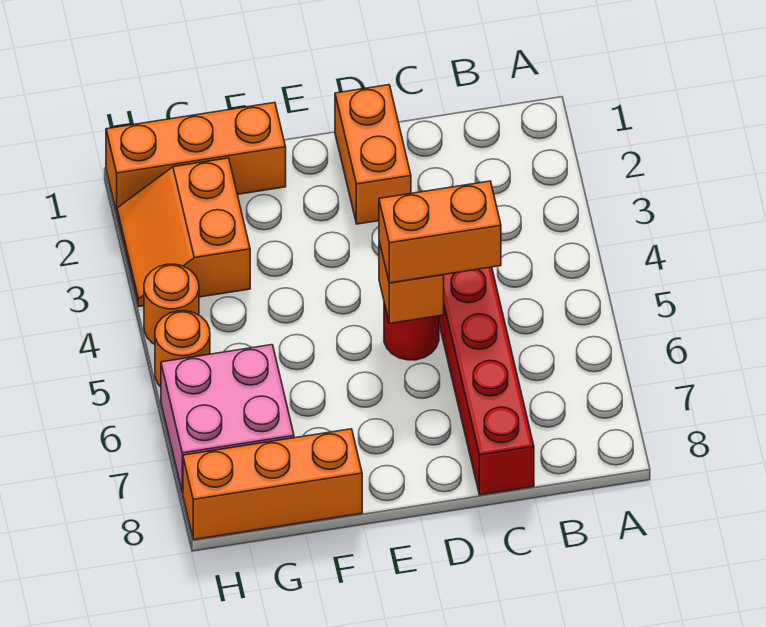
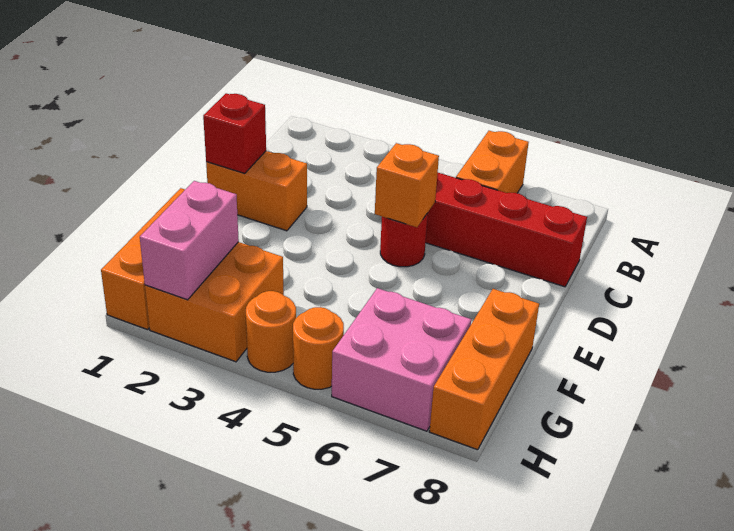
orange 1x2 brick [379,181,501,283] -> orange 1x2 brick moved to [456,131,529,193]
none -> red 1x1 brick [203,93,266,174]
orange 2x2 slope [117,158,250,306] -> orange 2x2 brick [145,242,284,362]
none -> pink 1x2 brick [140,181,239,300]

